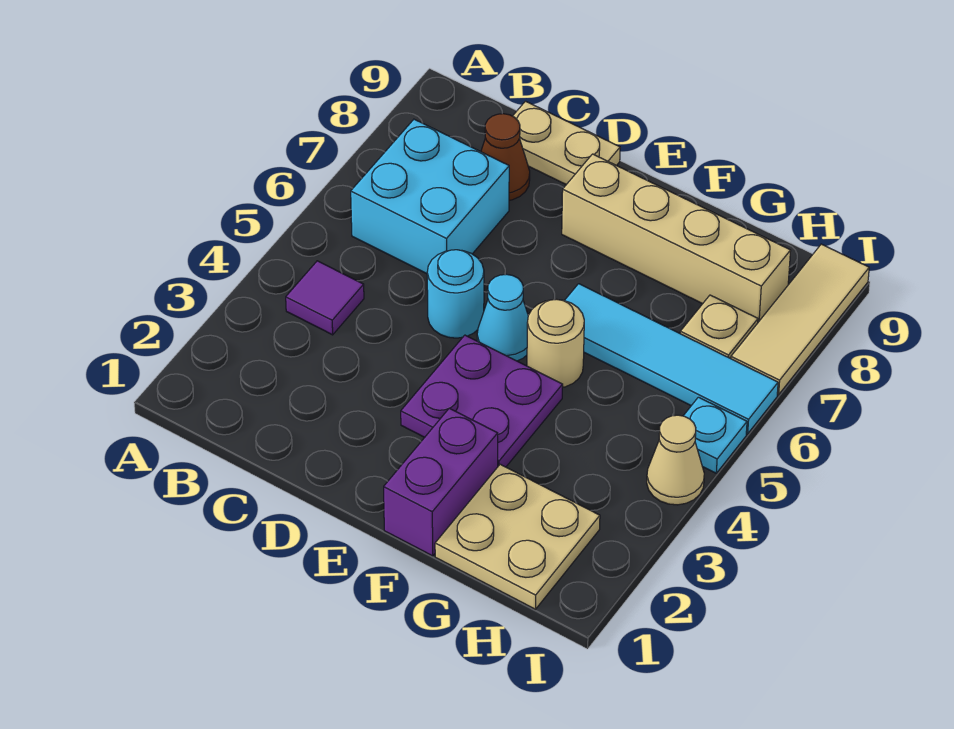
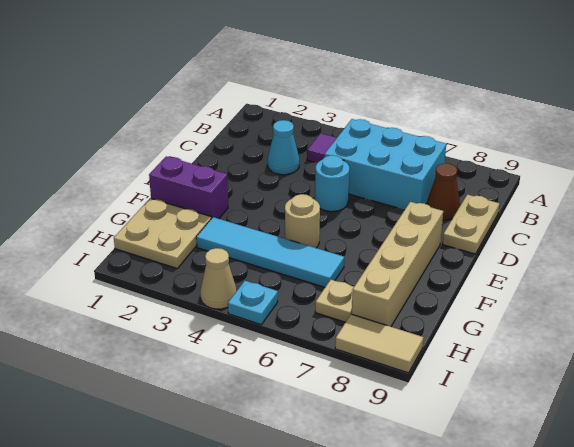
cyan 2x2 brick [351,119,509,274] -> cyan 2x3 brick [325,119,446,210]
purple 2x2 plate [401,335,563,467] -> none
cyan 1x1 cone [477,274,528,361] -> cyan 1x1 cone moved to [268,120,299,175]
cyan 1x4 tile [564,284,778,434] -> cyan 1x4 tile turned to [196,217,344,287]
tan 1x3 tile [731,244,869,395] -> tan 1x2 tile [335,314,424,373]

